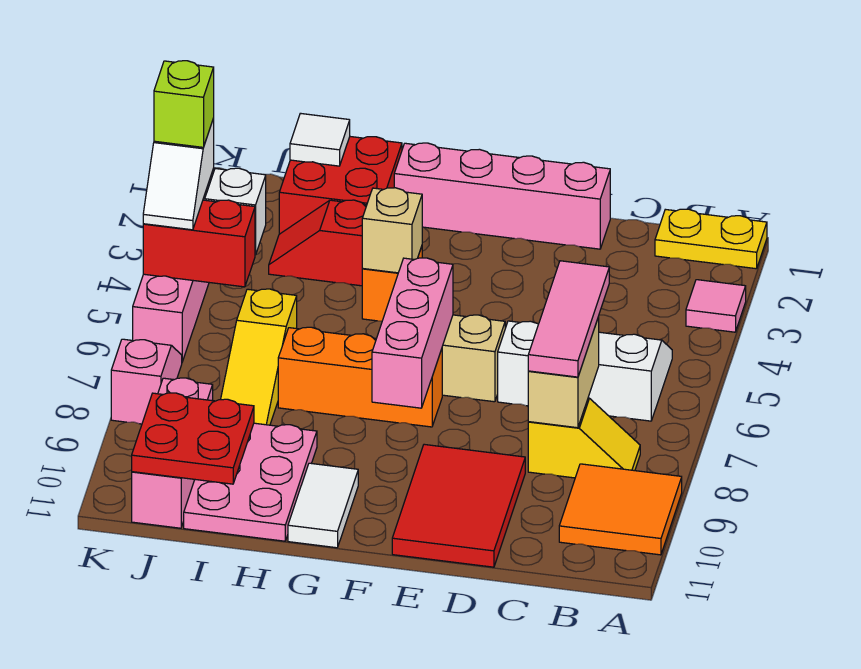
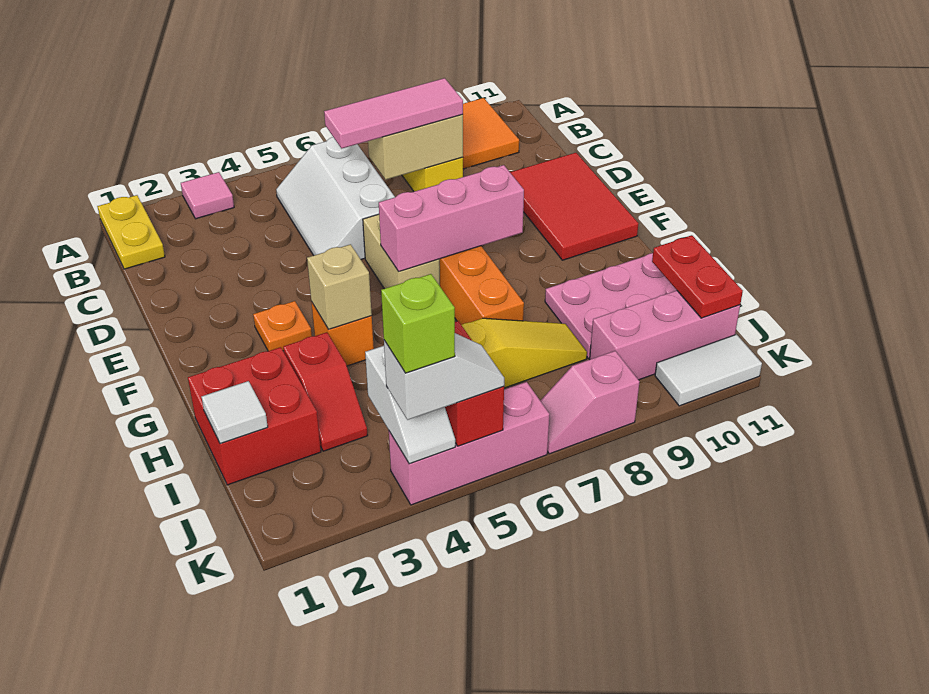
pink 1x4 brick [394,143,610,249] -> none
red 2x3 tile [392,444,525,567] -> red 2x3 tile turned to [510,153,638,260]
none -> orange 1x1 plate [253,301,312,351]
white 1x2 tile [288,463,358,548] -> white 1x2 tile moved to [655,334,762,406]
red 2x2 plate [132,393,254,484] -> red 1x2 plate [652,235,743,318]

